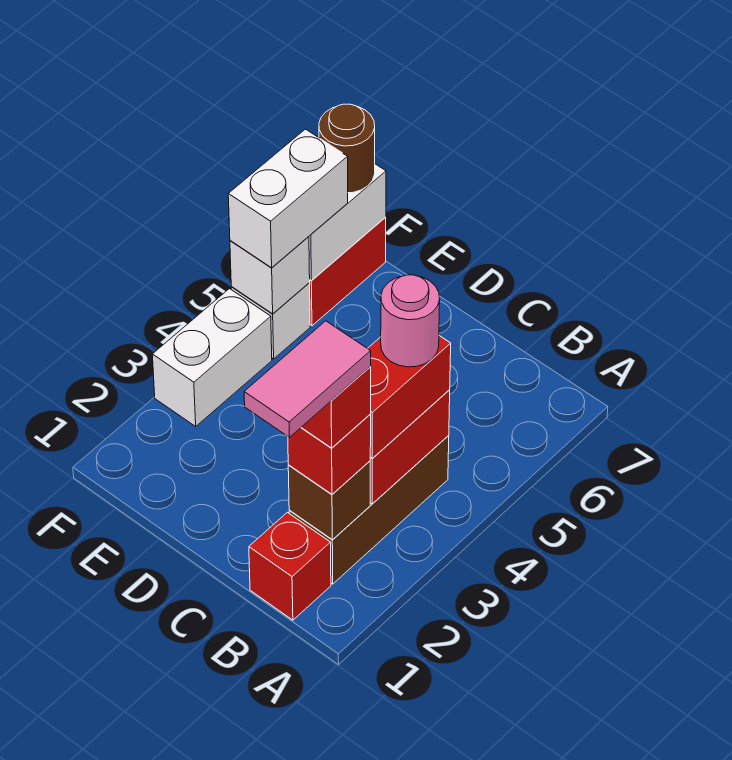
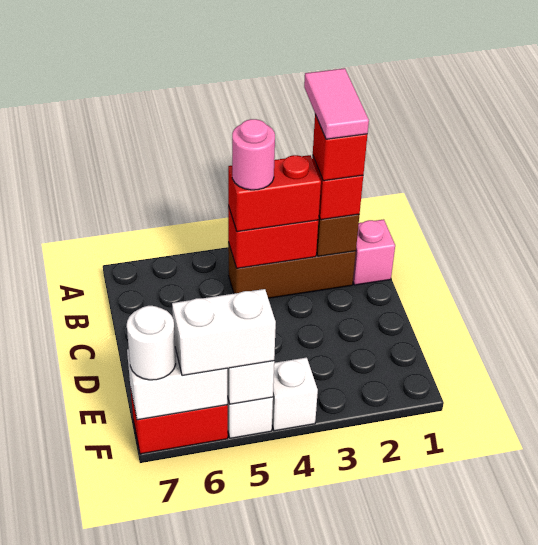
red 1x1 brick [249,512,331,620] -> pink 1x1 brick [353,219,395,285]
pink 1x2 tile [244,321,371,437] -> pink 1x2 tile turned to [304,68,369,139]
white 1x2 brick [152,289,272,426] -> white 1x1 brick [272,357,318,431]
brown 1x1 round brick [319,104,375,193] -> white 1x1 round brick [127,306,176,380]

